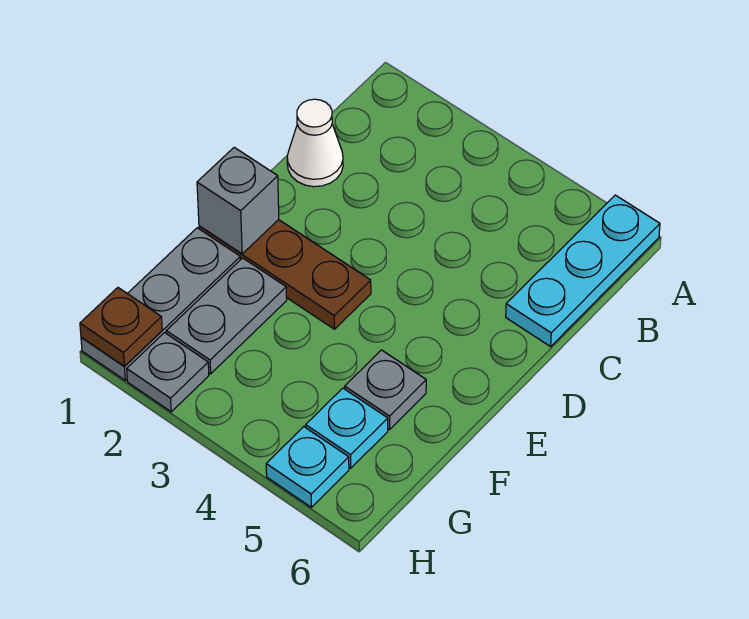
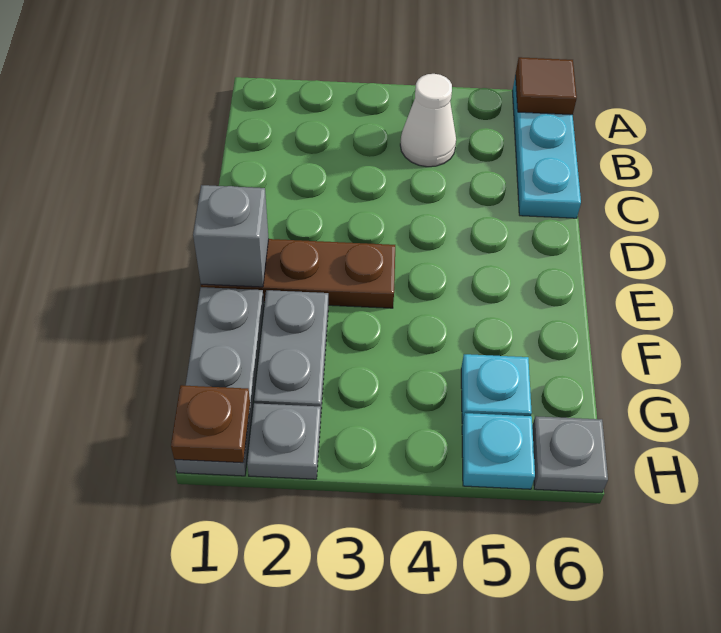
none -> brown 1x1 tile [516,57,577,115]
white 1x1 cone [287,99,343,187] -> white 1x1 cone moved to [400,74,456,167]
grey 1x1 plate [345,350,426,430] -> grey 1x1 plate moved to [532,416,608,493]

